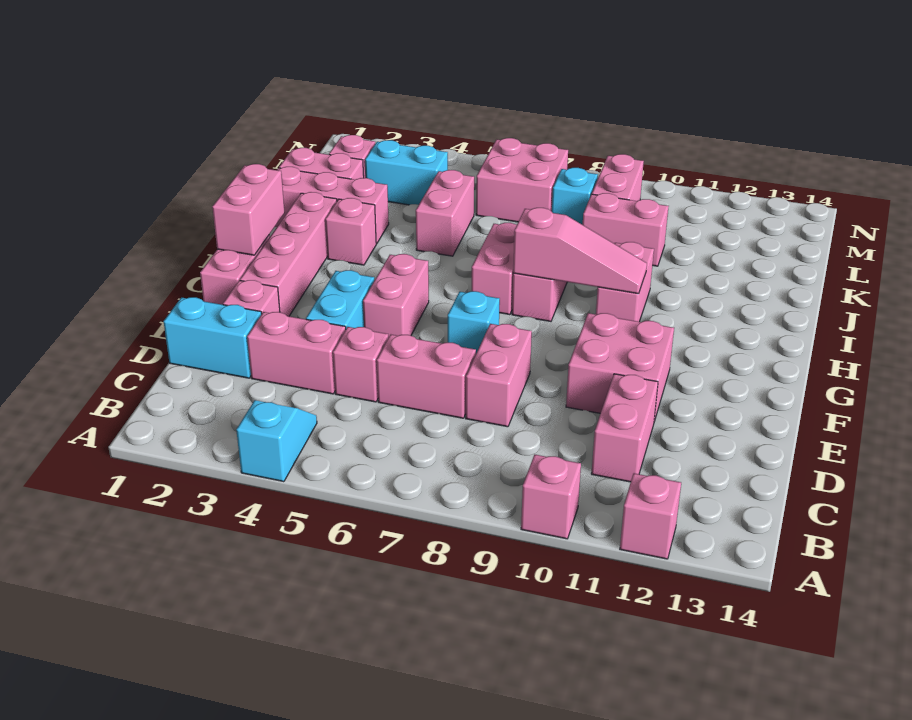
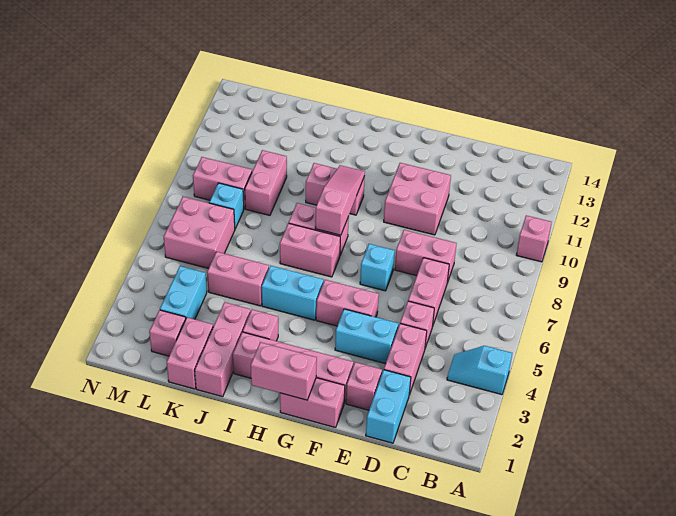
pink 1x1 brick [620,473,681,559] -> none
pink 1x2 brick [591,374,658,482] -> none
none -> cyan 1x2 brick [262,266,324,320]

